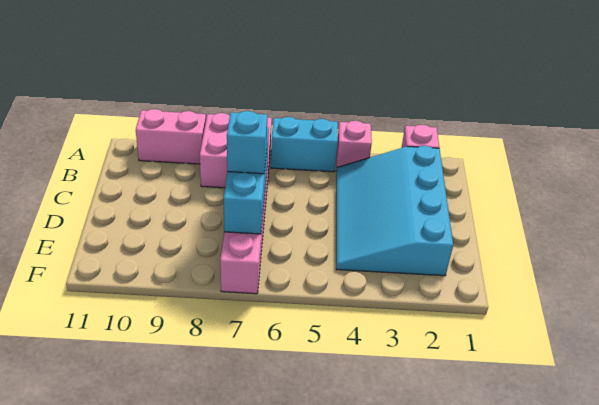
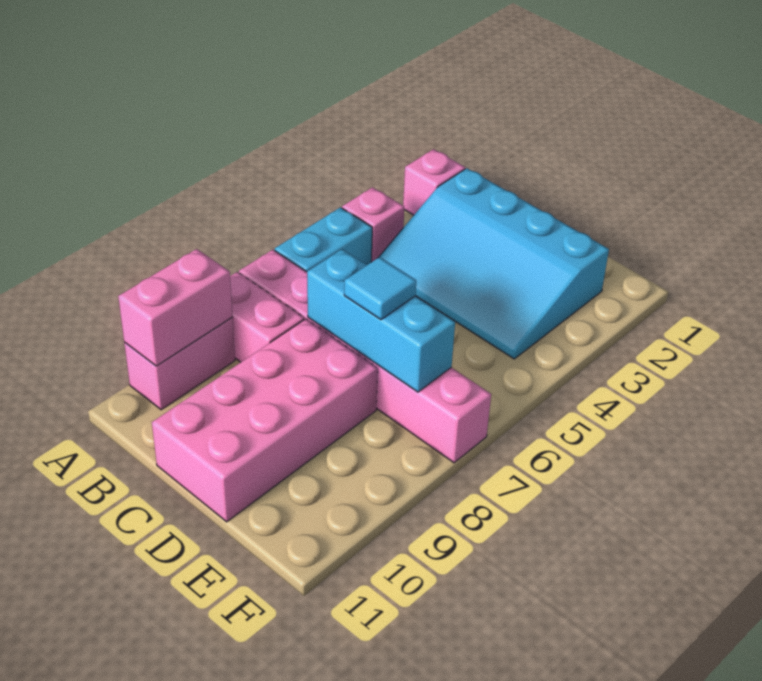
none -> pink 1x2 brick [118,249,232,366]
none -> pink 2x4 brick [152,319,378,522]
cyan 1x1 brick [227,111,267,174] -> cyan 1x1 tile [344,257,416,320]

